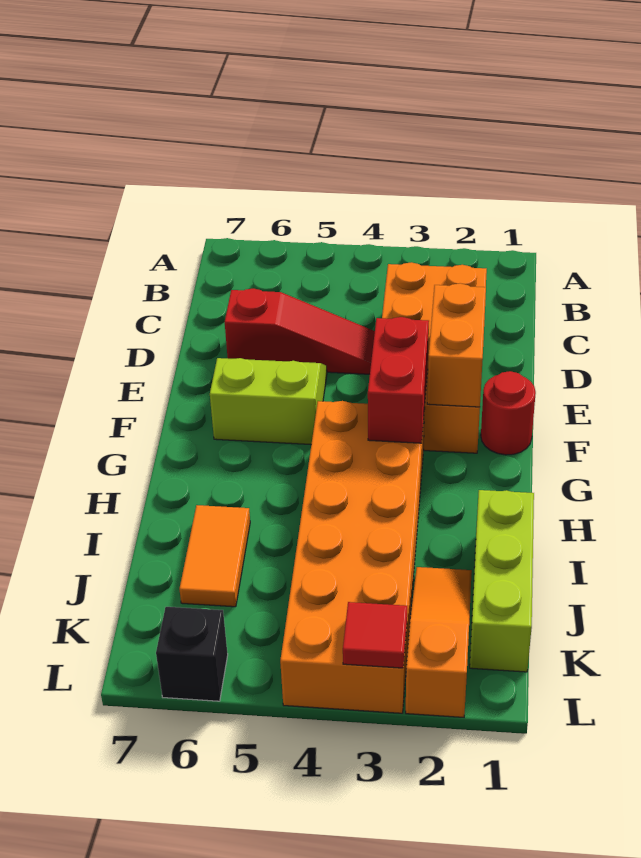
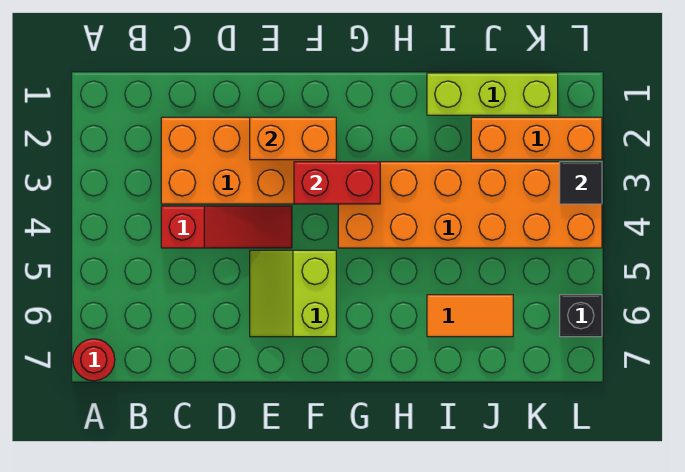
red 1x3 slope [225,288,375,374] -> red 1x3 slope turned to [161,206,292,248]
red 1x1 round brick [481,371,536,455] -> red 1x1 round brick moved to [73,339,115,381]
orange 1x3 slope [406,567,472,717] -> orange 1x3 brick [471,117,602,160]
red 1x1 tile [343,602,407,668] -> black 1x1 tile [560,162,602,204]

